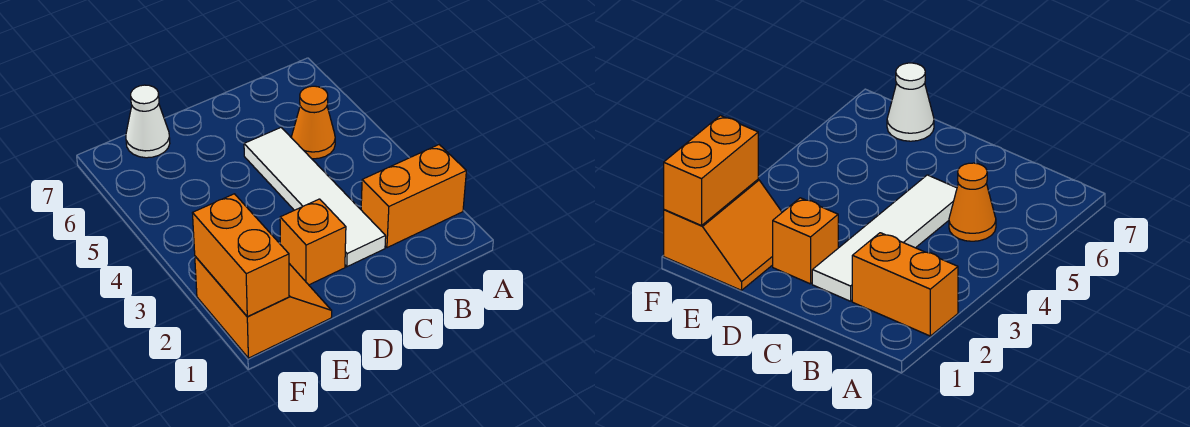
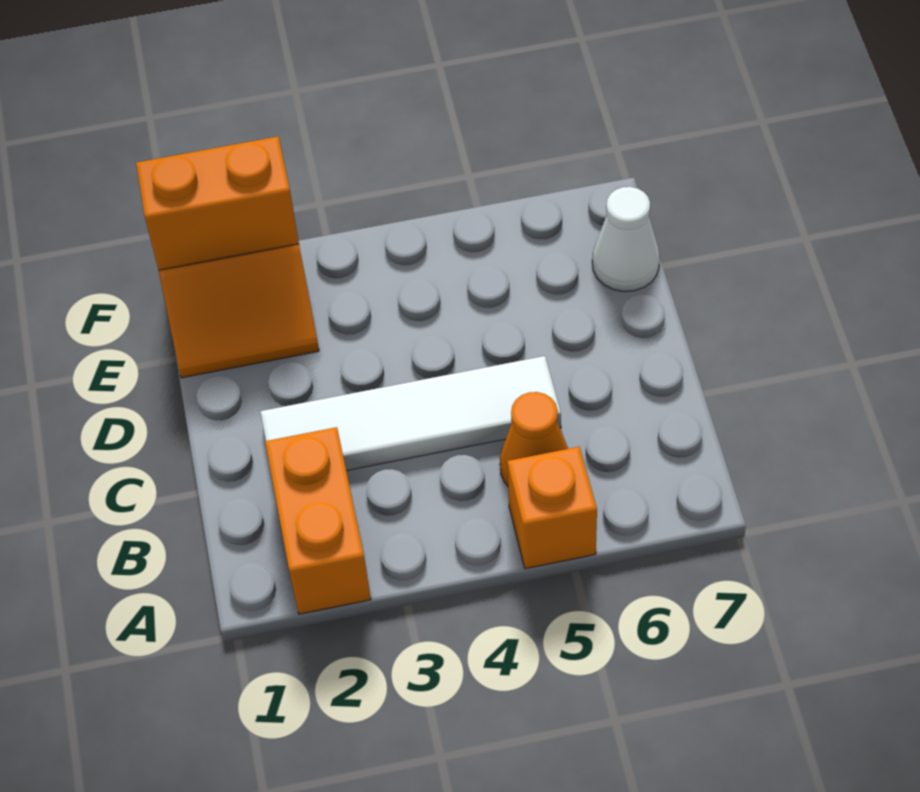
orange 1x1 brick [280,199,346,285] -> orange 1x1 brick moved to [507,447,597,569]

